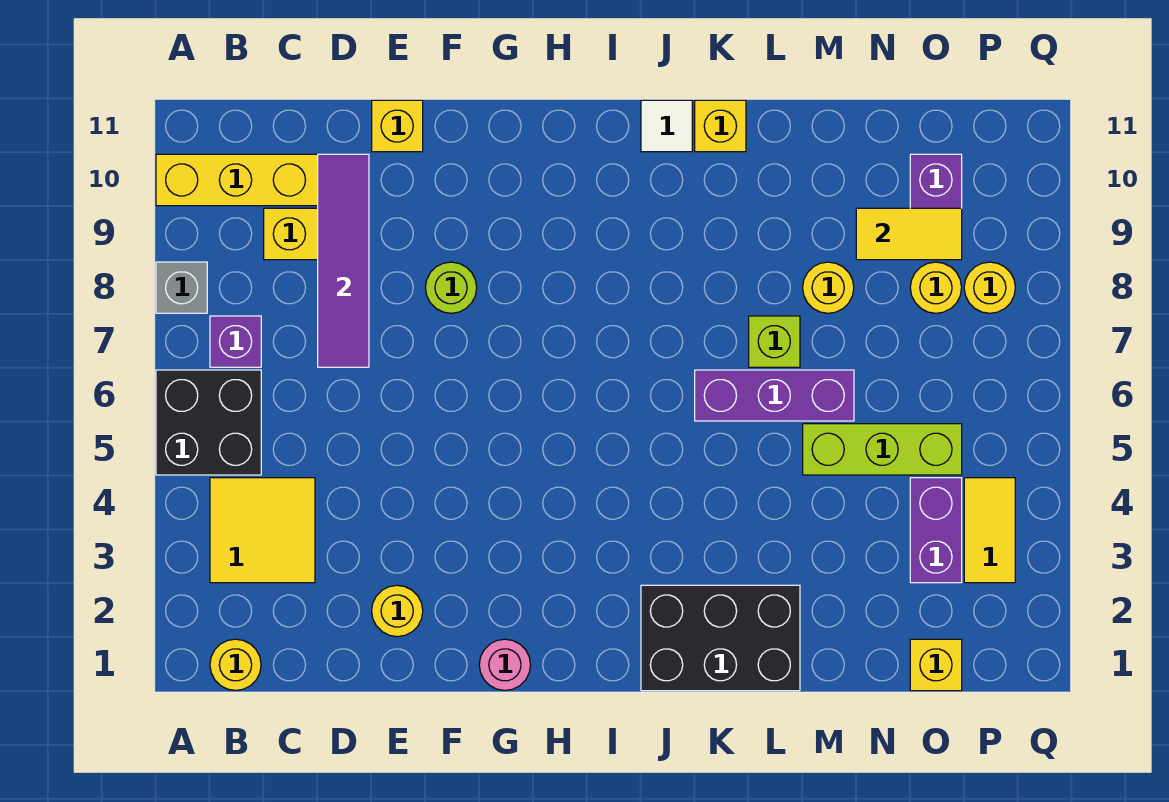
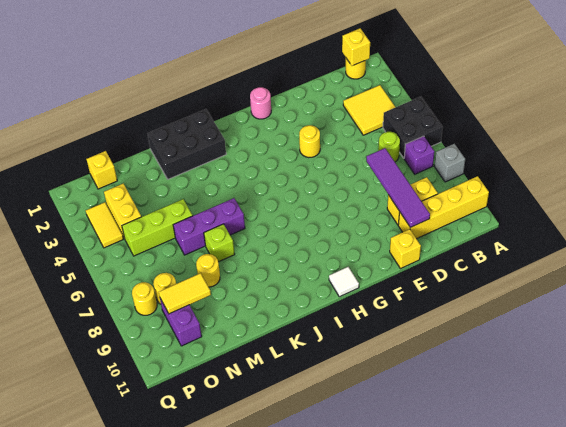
yellow 1x1 round brick [372,585,423,637] -> yellow 1x1 round brick moved to [299,125,320,158]
lime 1x1 round brick [425,262,477,313] -> lime 1x1 round brick moved to [378,132,400,162]
white 1x1 tile [641,100,692,152] -> white 1x1 tile moved to [329,267,359,297]
yellow 1x1 brick [695,100,746,152] -> yellow 1x1 brick moved to [342,28,370,66]
purple 1x2 brick [910,478,962,583] -> yellow 1x2 brick [104,184,141,239]

